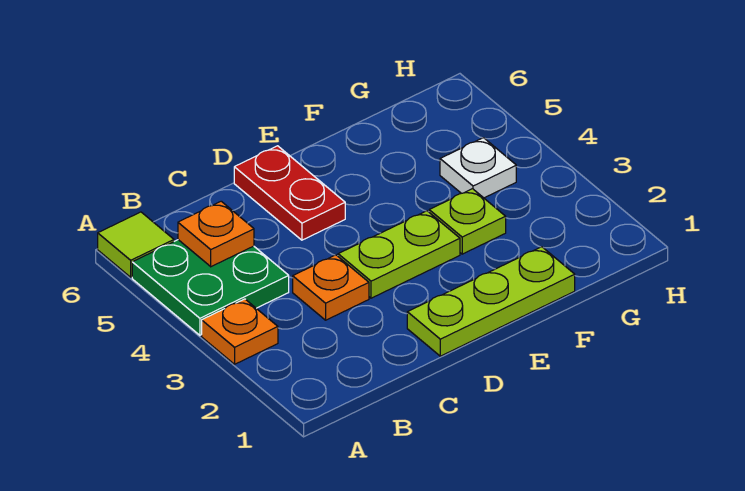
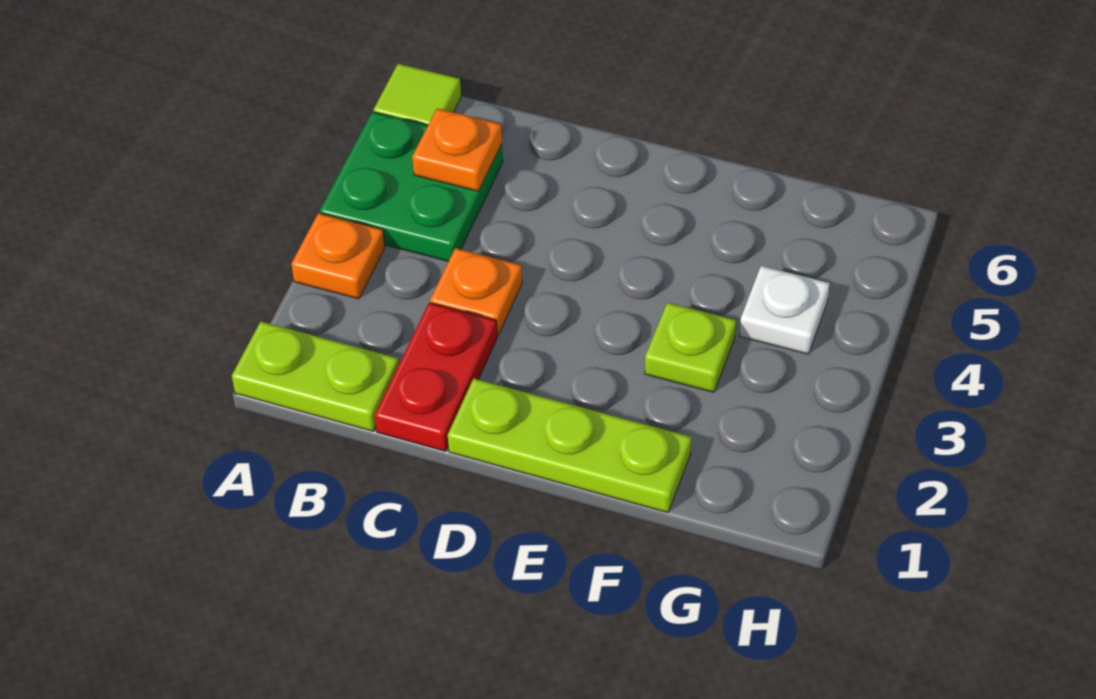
lime 1x2 plate [338,211,460,298] -> lime 1x2 plate moved to [232,322,399,431]
red 1x2 plate [234,146,345,240] -> red 1x2 plate moved to [375,303,497,451]

